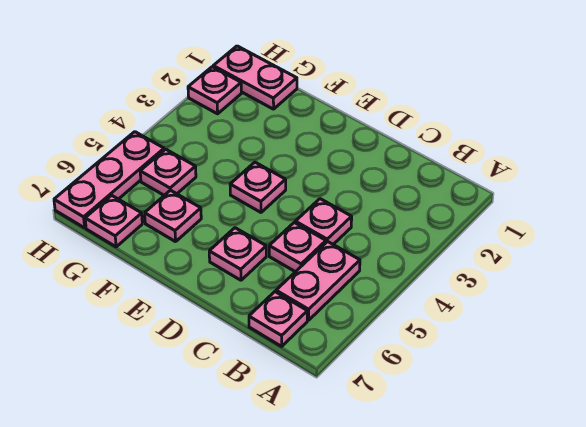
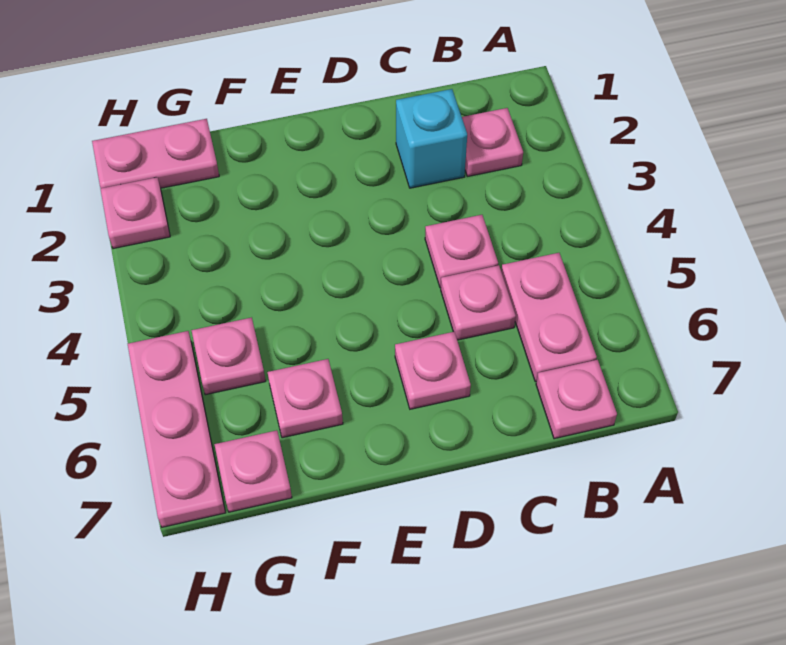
none -> cyan 1x1 brick [396,89,467,188]
pink 1x1 plate [230,162,286,212] -> pink 1x1 plate moved to [462,108,523,177]

